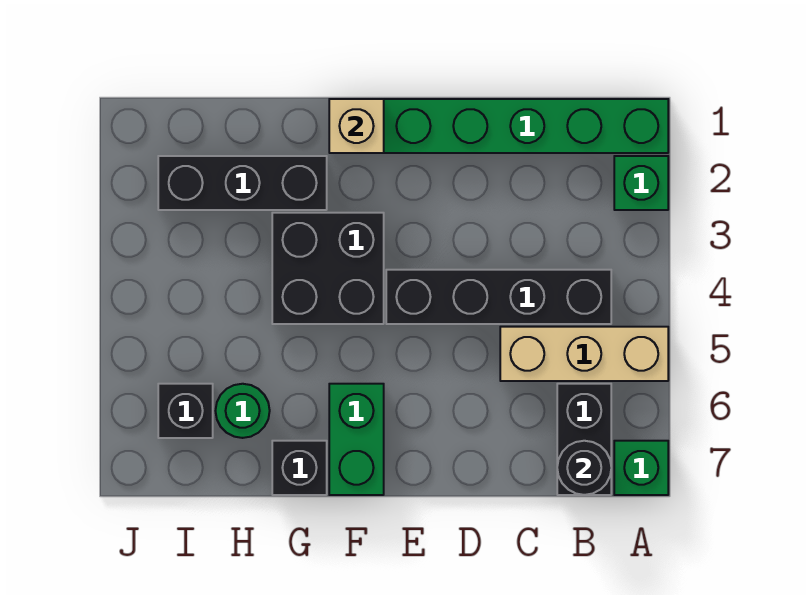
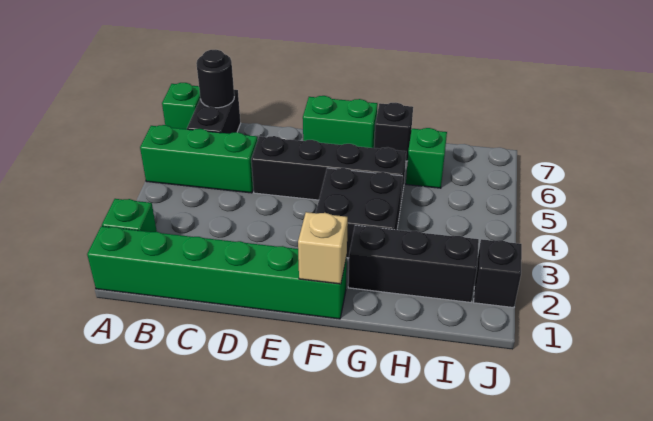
tan 1x3 brick [500,327,668,381] -> green 1x3 brick [140,125,258,193]
black 1x4 brick [386,270,611,324] -> black 1x4 brick moved to [251,136,406,207]
green 1x2 brick [329,384,384,495] -> green 1x2 brick turned to [303,96,378,148]
green 1x1 round brick [216,384,270,438] -> green 1x1 brick [406,128,447,188]
black 1x1 brick [158,384,213,438] -> black 1x1 brick moved to [474,239,522,308]

